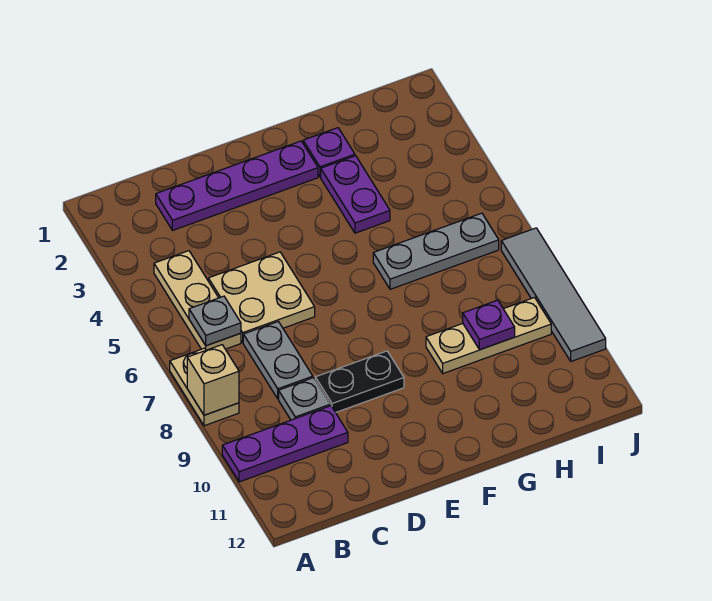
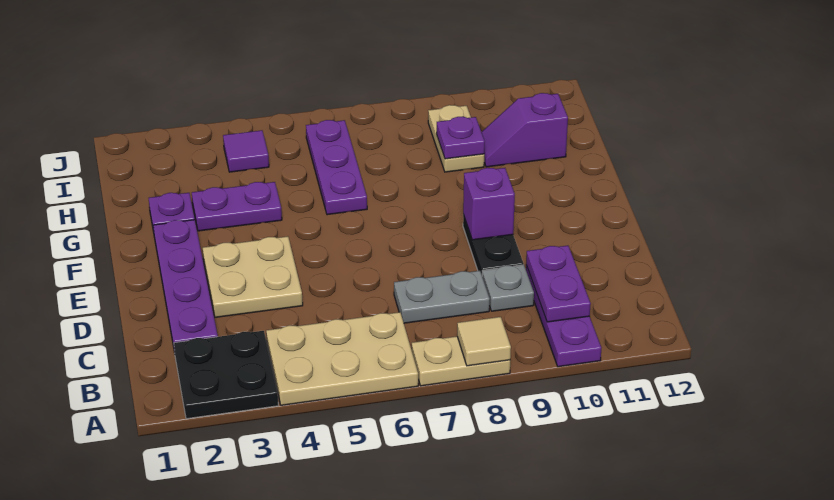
none -> black 2x2 plate [174,331,278,419]
tan 1x1 brick [187,345,239,415] -> tan 1x1 tile [457,317,511,366]
tan 1x3 plate [154,251,241,350] -> tan 2x3 plate [266,312,418,405]
grey 1x1 plate [189,296,241,346] -> none
none -> purple 1x2 plate [526,246,591,322]
tan 2x2 plate [208,252,315,343] -> tan 2x2 plate moved to [203,236,303,317]
none -> purple 1x1 brick [463,168,515,240]
grey 1x3 plate [373,213,499,289] -> purple 1x3 plate [306,120,367,215]
tan 1x3 plate [426,298,551,373] -> tan 1x2 plate [428,105,484,172]
none -> purple 1x2 slope [482,93,568,167]
none -> purple 1x1 tile [223,130,269,172]
grey 1x4 tile [501,228,606,361] -> none

